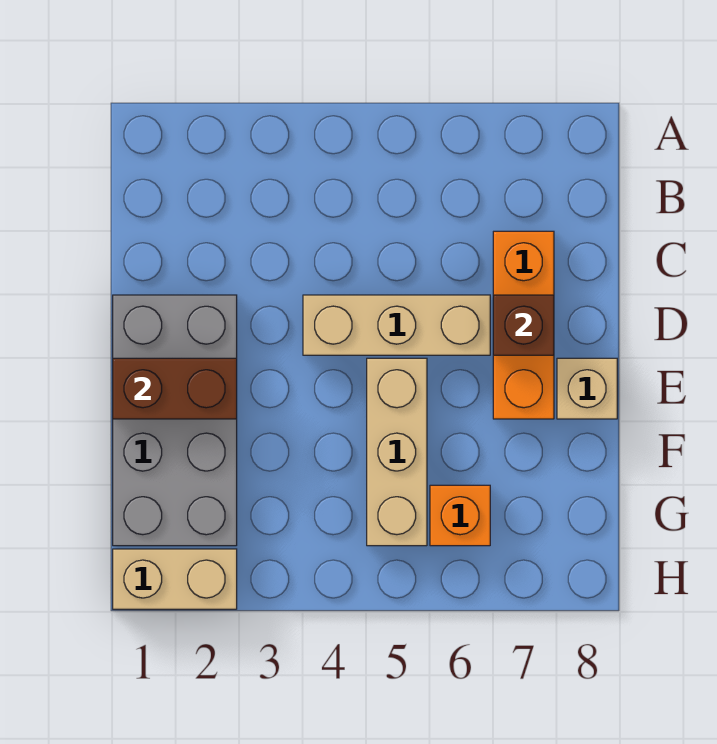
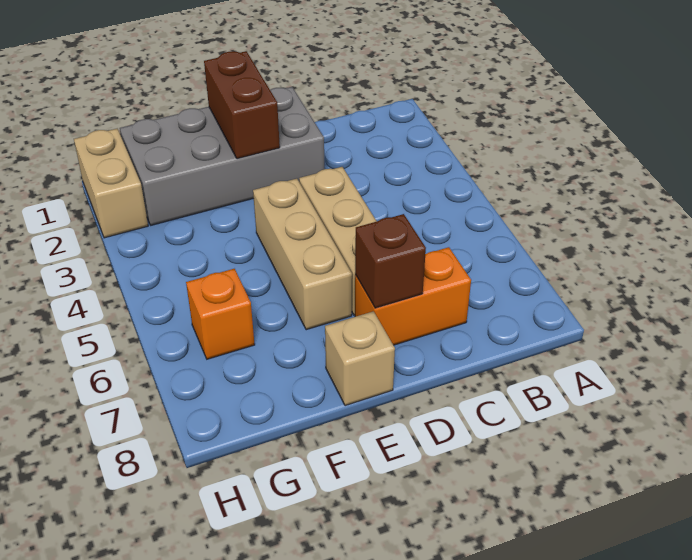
orange 1x3 brick [493,231,554,419] -> orange 1x2 brick [355,247,471,345]
tan 1x3 brick [367,358,427,546] -> tan 1x3 brick turned to [253,179,352,330]

